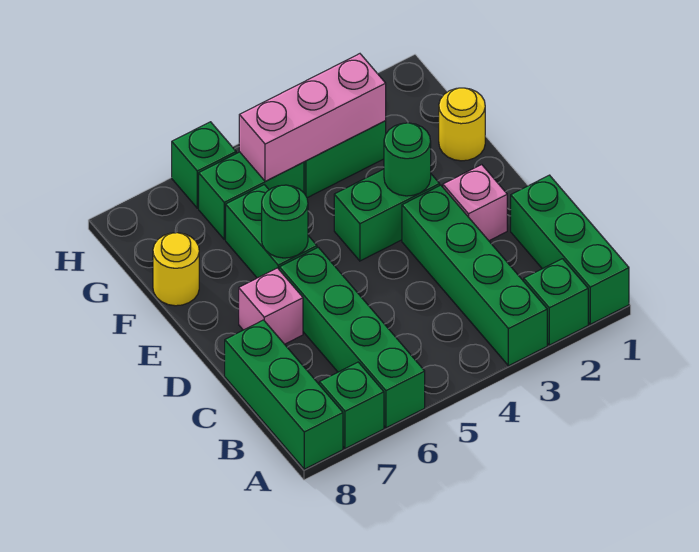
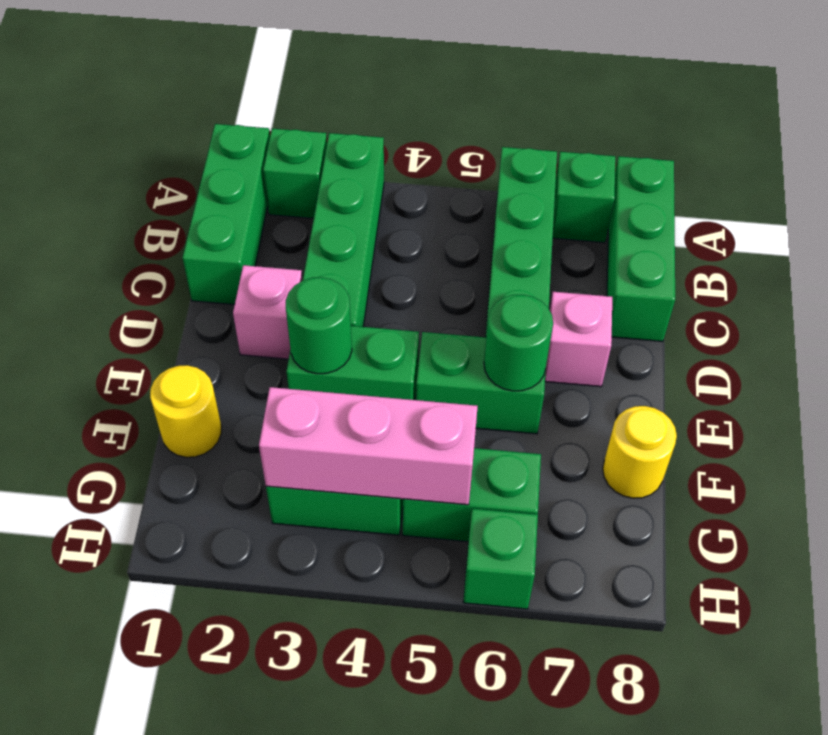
green 1x2 brick [226,185,317,278] -> green 1x2 brick turned to [416,332,546,434]

